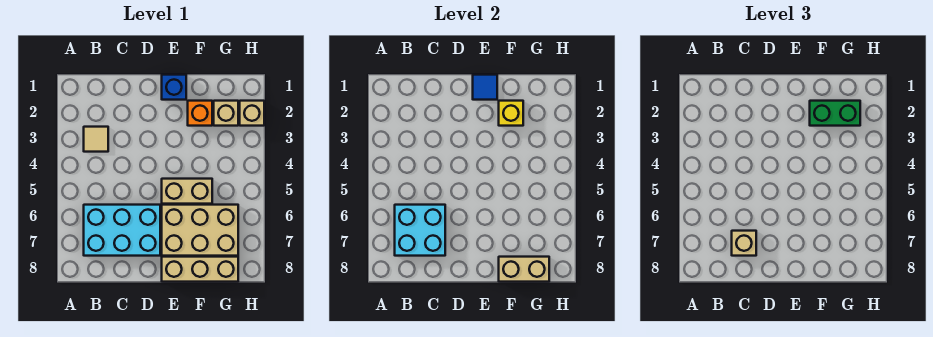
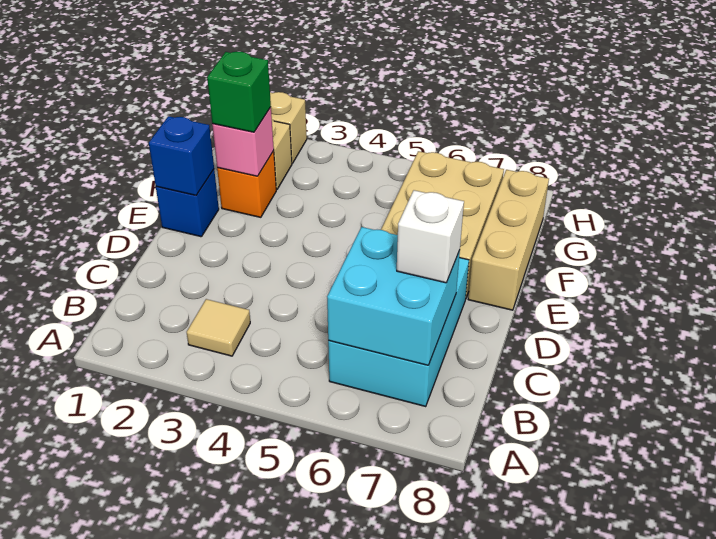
tan 1x1 brick [732,231,756,256] -> white 1x1 brick [397,190,464,283]
blue 1x1 tile [473,75,497,100] -> blue 1x1 brick [149,116,214,195]
tan 1x2 brick [162,179,212,204] -> none
yellow 1x1 brick [499,101,523,126] -> pink 1x1 brick [212,107,274,176]
green 1x2 brick [810,101,860,126] -> green 1x1 brick [207,52,271,132]
tan 1x2 brick [499,257,549,282] -> none

